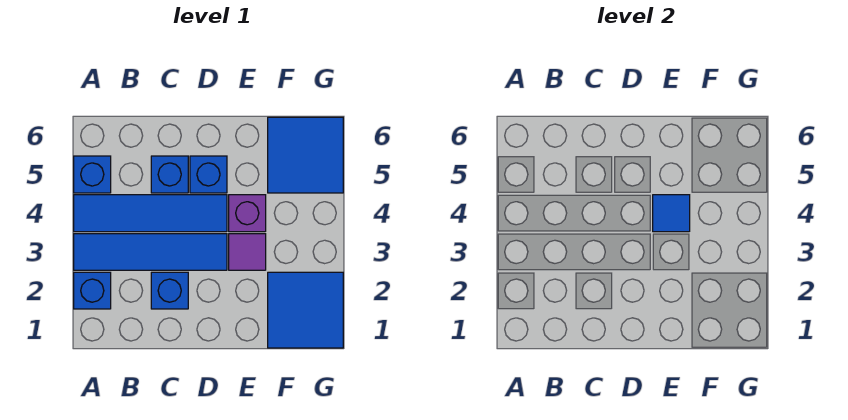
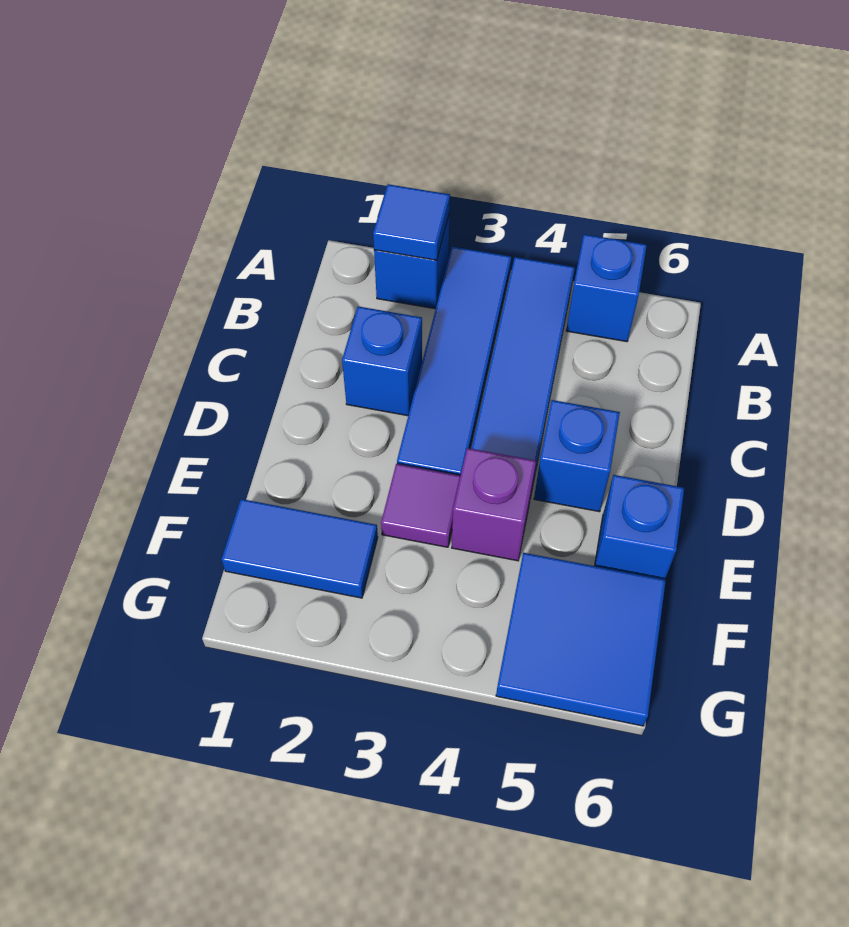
blue 1x1 brick [151,156,188,193] -> blue 1x1 brick moved to [595,475,684,579]
blue 1x1 tile [653,195,690,232] -> blue 1x1 tile moved to [373,184,450,260]
blue 2x2 tile [268,272,343,348] -> blue 1x2 tile [222,499,378,598]

